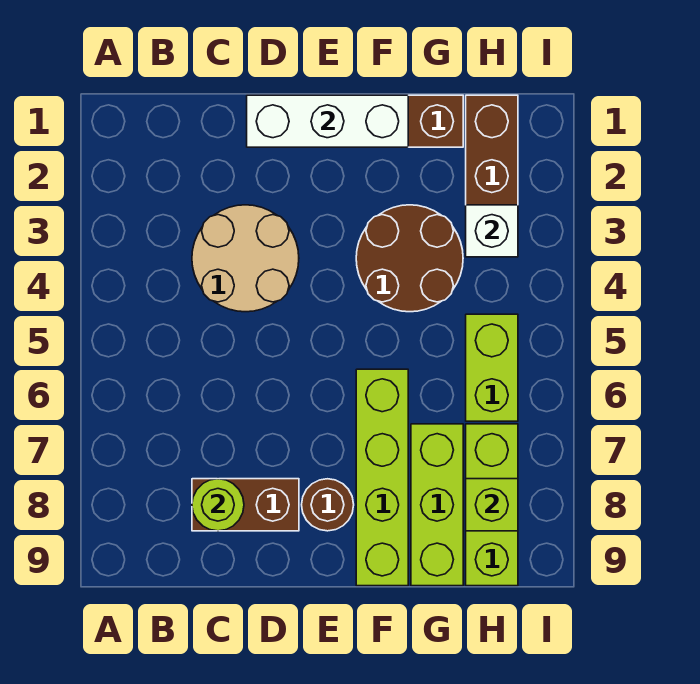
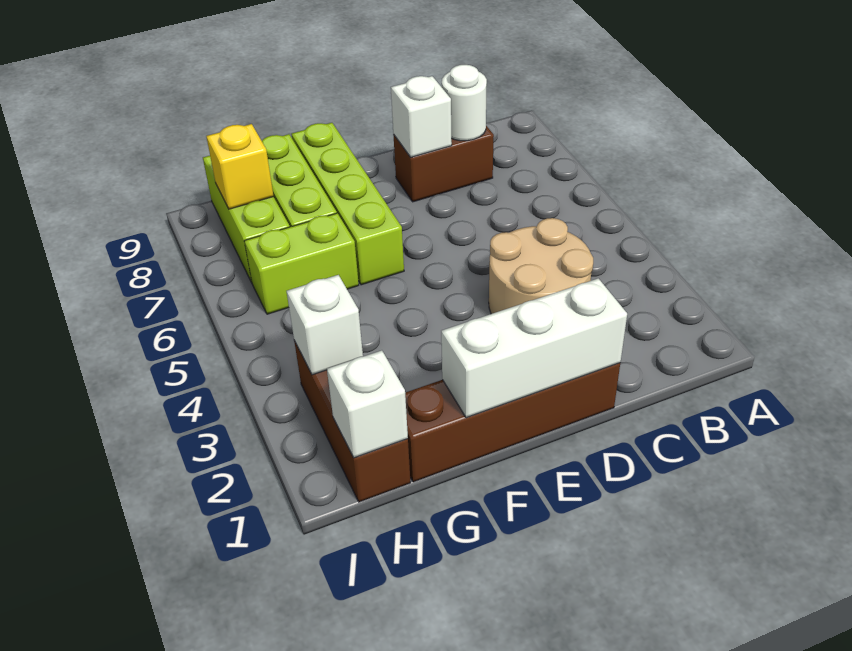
lime 1x1 round brick [192,479,244,531] -> white 1x1 round brick [442,65,487,141]
none -> white 1x1 brick [391,76,452,157]
brown 1x1 round brick [302,479,354,531] -> none
brown 2x2 round brick [356,205,463,312] -> none
none -> white 1x1 brick [327,350,408,458]
lime 1x2 brick [466,314,518,421] -> lime 1x2 brick turned to [245,213,359,314]
lime 1x1 brick [466,479,518,531] -> yellow 1x1 brick [206,124,274,209]

